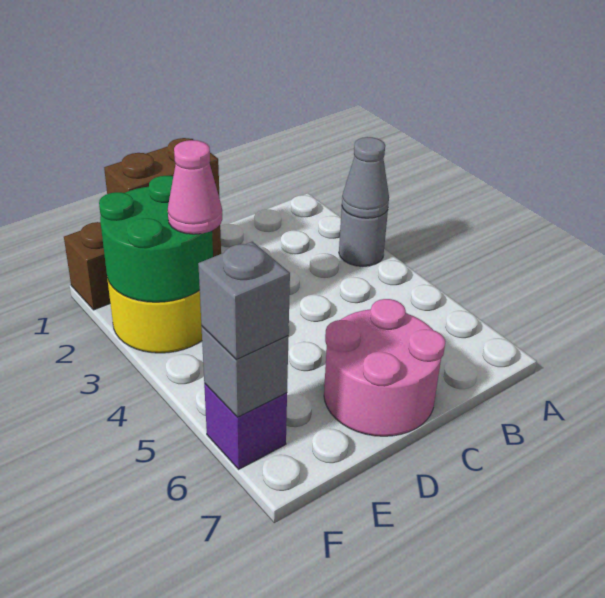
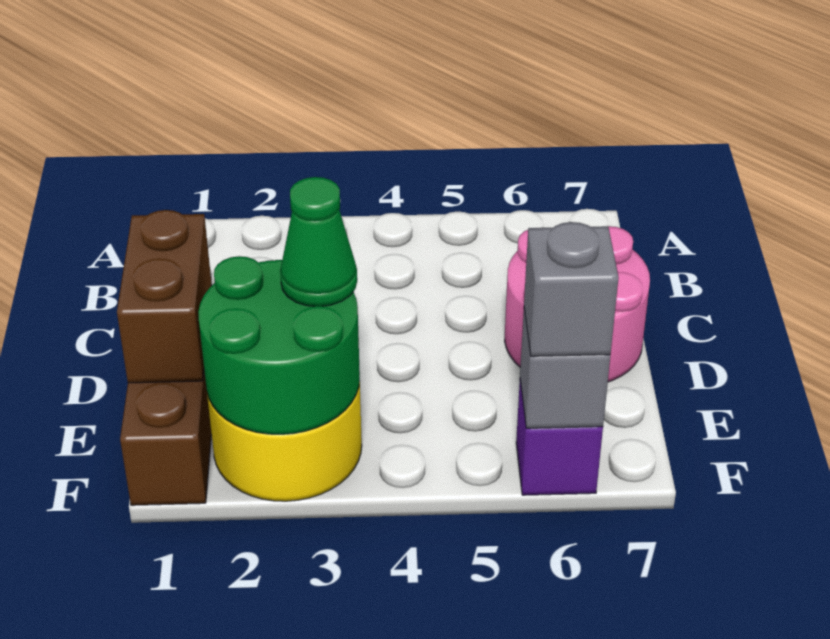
grey 1x1 round brick [339,207,388,267] -> none
grey 1x1 cone [342,137,389,218] -> none
pink 1x1 cone [168,140,222,234] -> green 1x1 cone [280,177,357,306]

